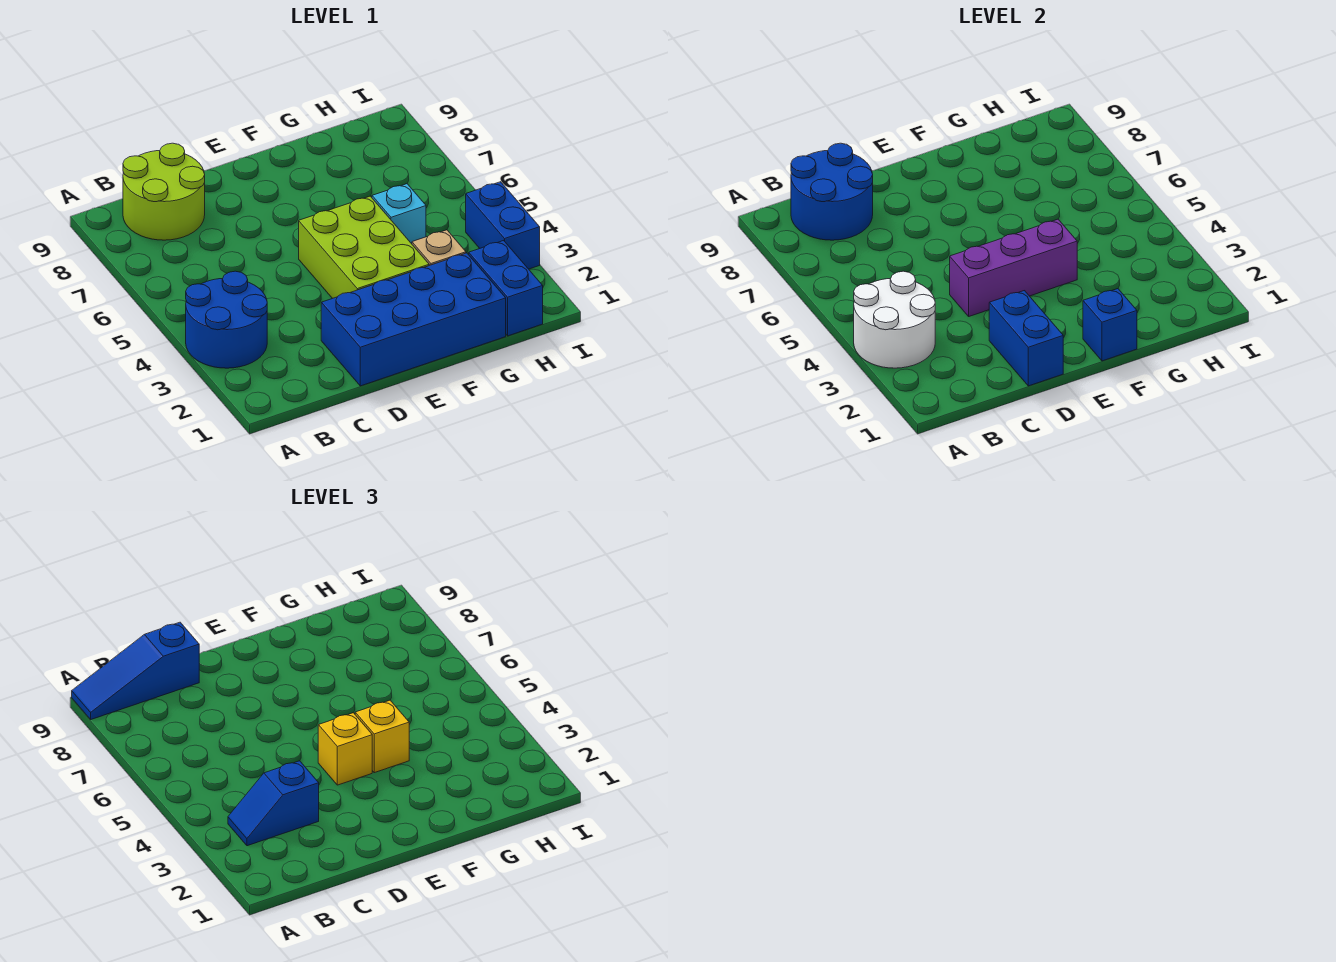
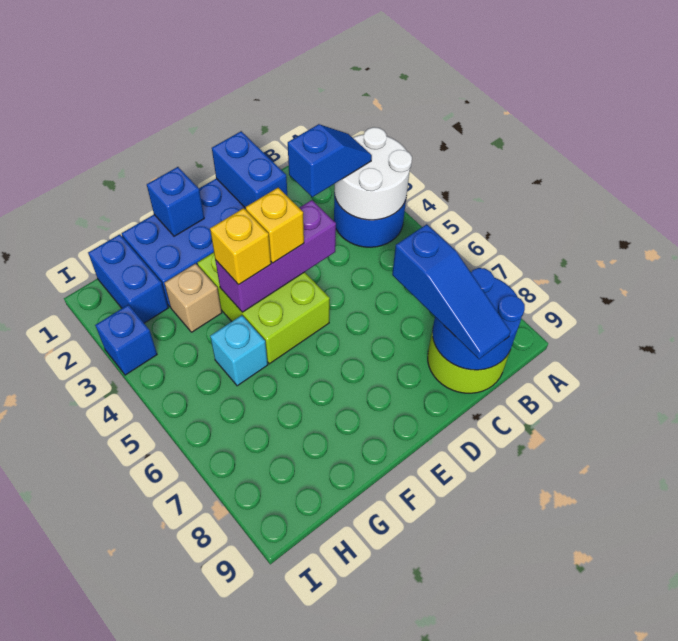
blue 1x3 slope [72,622,199,719] -> blue 1x3 slope turned to [392,224,511,359]
blue 1x2 brick [466,182,540,269] -> blue 1x1 brick [95,305,157,375]

